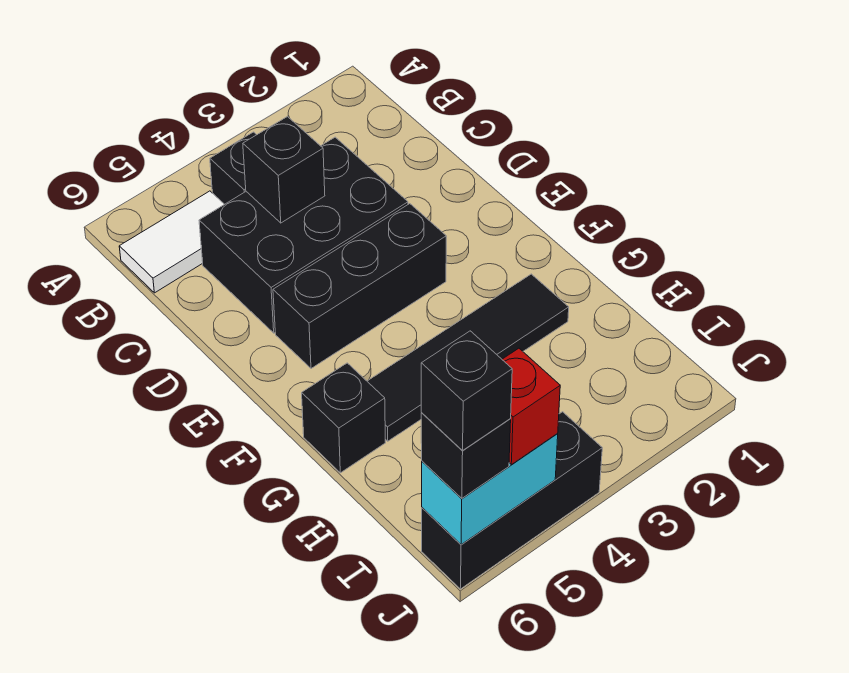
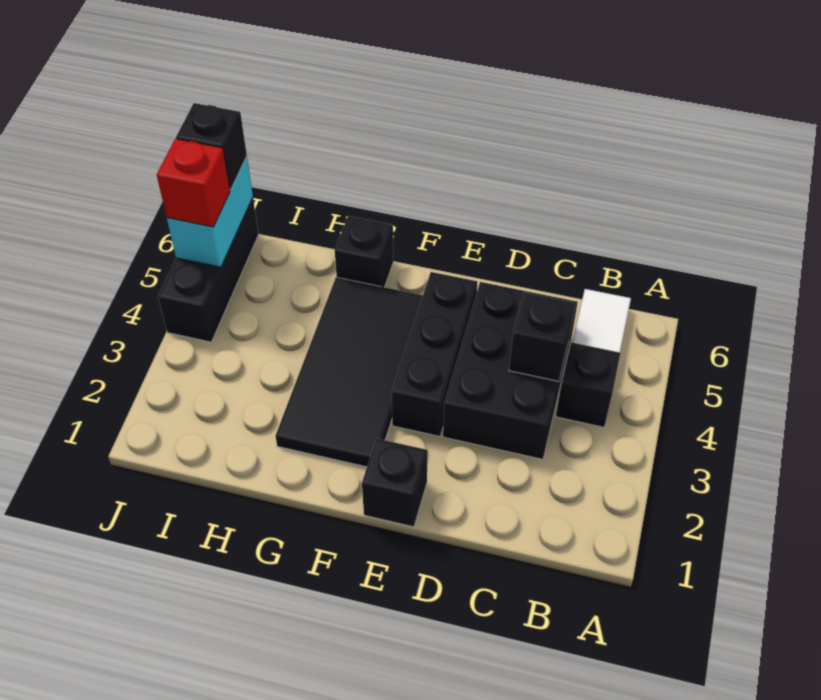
black 1x4 tile [367,274,569,441] -> black 2x4 tile [276,277,423,467]
black 1x1 brick [421,331,512,450] -> black 1x1 brick moved to [362,439,428,527]

